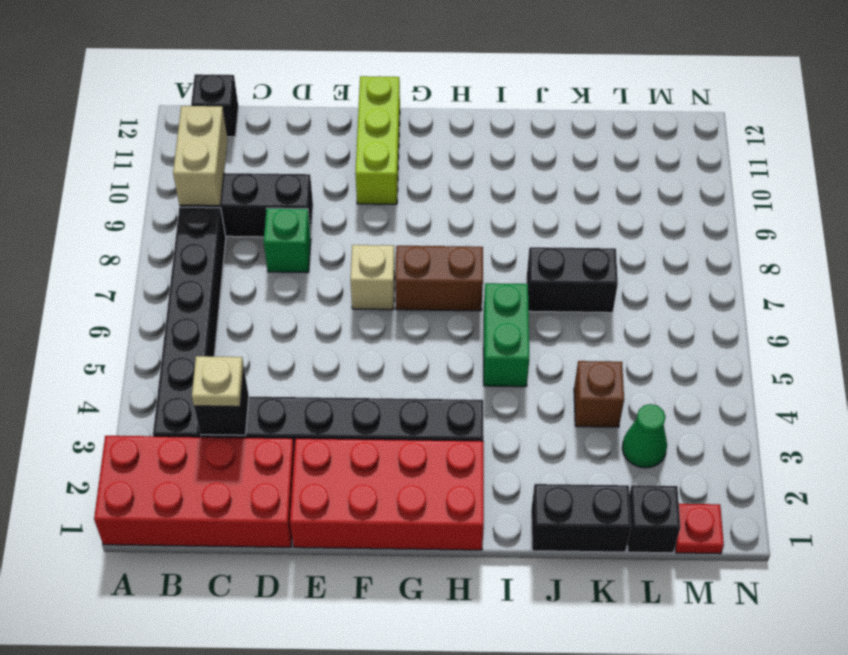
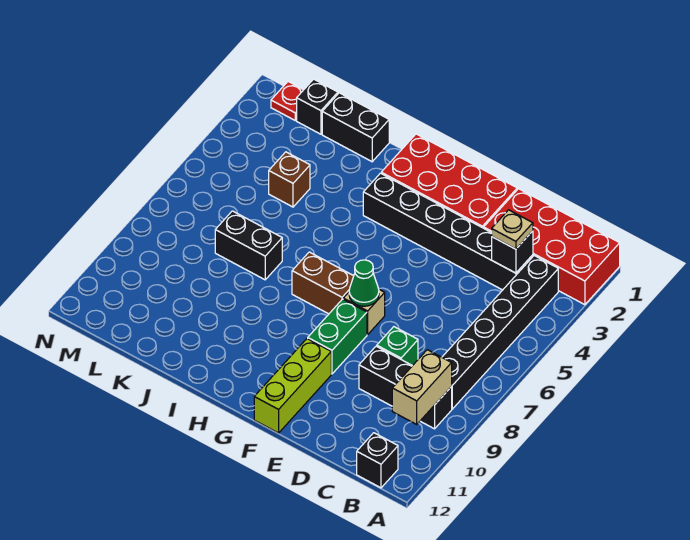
green 1x2 brick [484,283,529,387] -> green 1x2 brick moved to [308,299,367,374]
green 1x1 cone [622,404,667,468] -> green 1x1 cone moved to [349,260,379,306]

